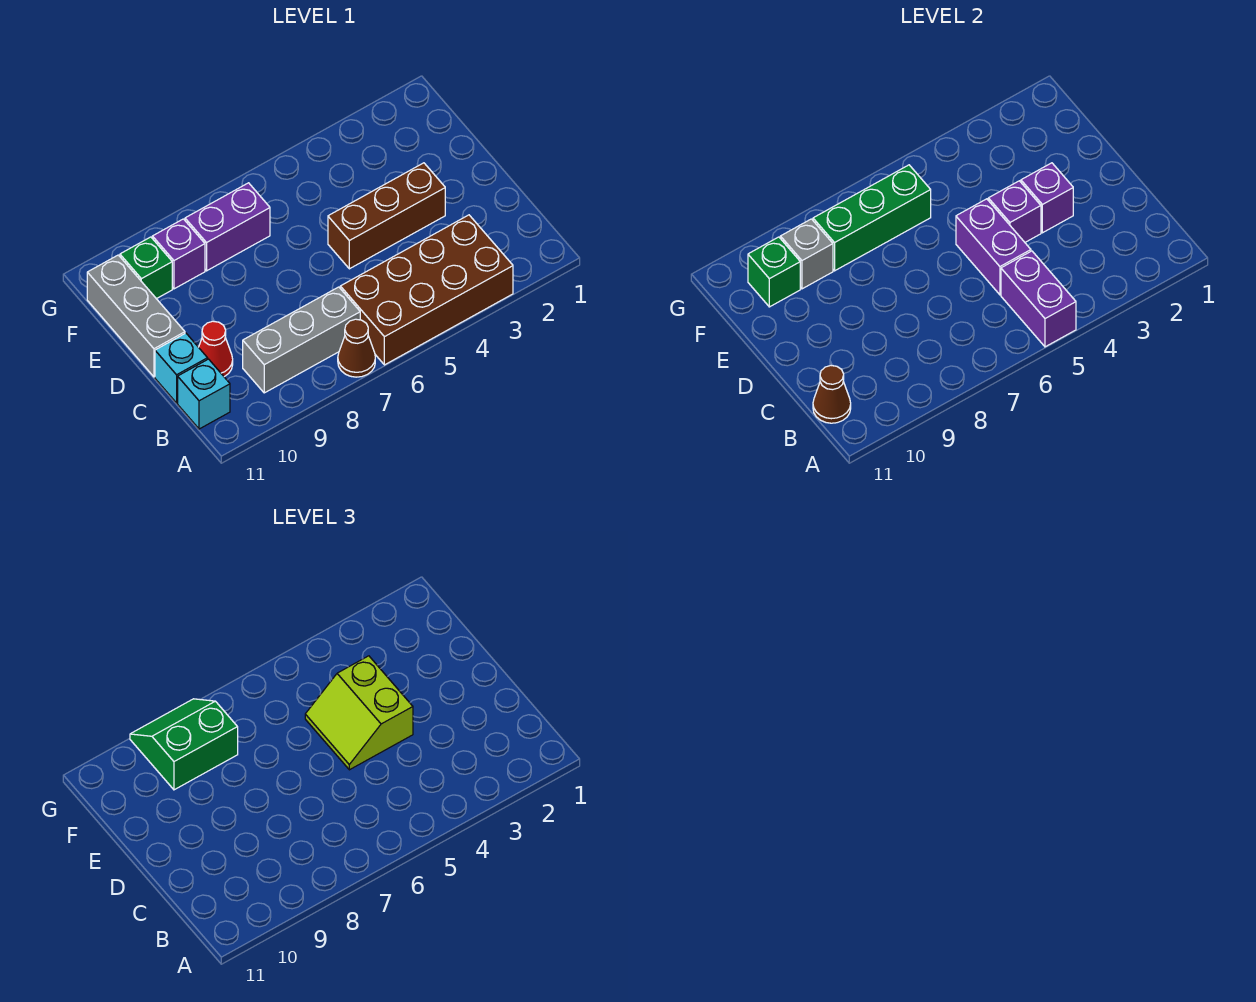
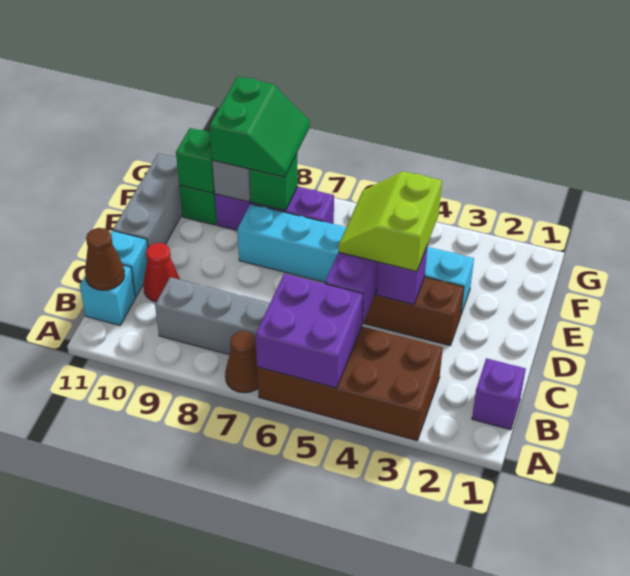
purple 1x2 brick [1001,251,1076,347] -> purple 2x2 brick [256,274,363,388]
purple 1x1 brick [1021,163,1073,233] -> purple 1x1 brick moved to [472,358,526,430]
none -> cyan 1x6 brick [237,204,474,314]
green 1x3 brick [813,165,931,271] -> green 1x1 brick [249,154,298,211]
green 2x2 slope [130,699,238,790] -> green 2x2 slope turned to [210,77,310,177]

